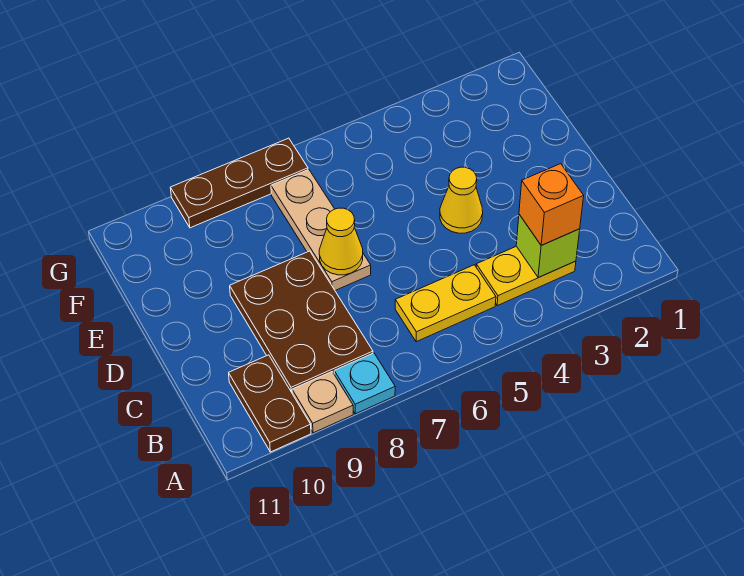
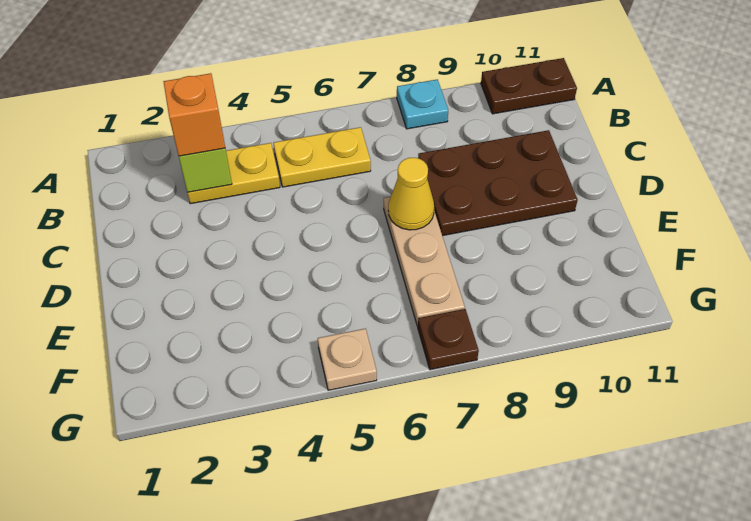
tan 1x1 plate [292,372,353,433] -> tan 1x1 plate moved to [318,328,377,390]
brown 1x2 plate [229,355,311,452] -> brown 1x2 plate turned to [481,58,577,114]
brown 2x3 plate [230,251,373,392] -> brown 2x3 plate turned to [418,130,578,236]
yellow 1x1 cone [440,167,483,233] -> none
brown 1x3 plate [170,138,308,228] -> brown 1x1 plate [418,309,479,370]

